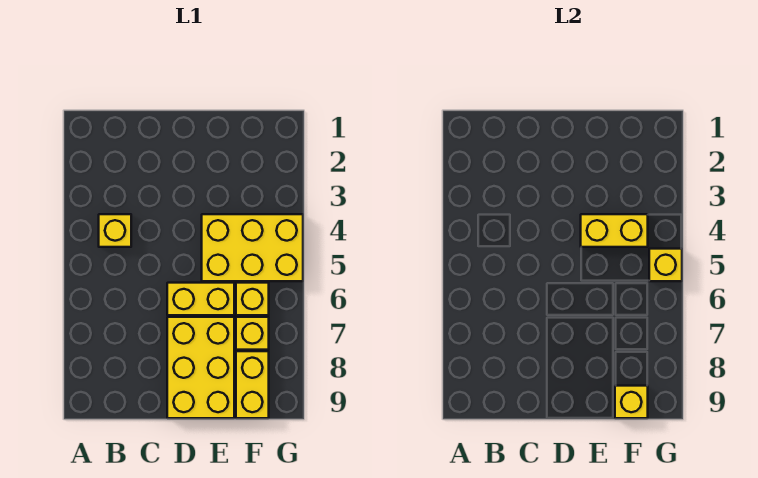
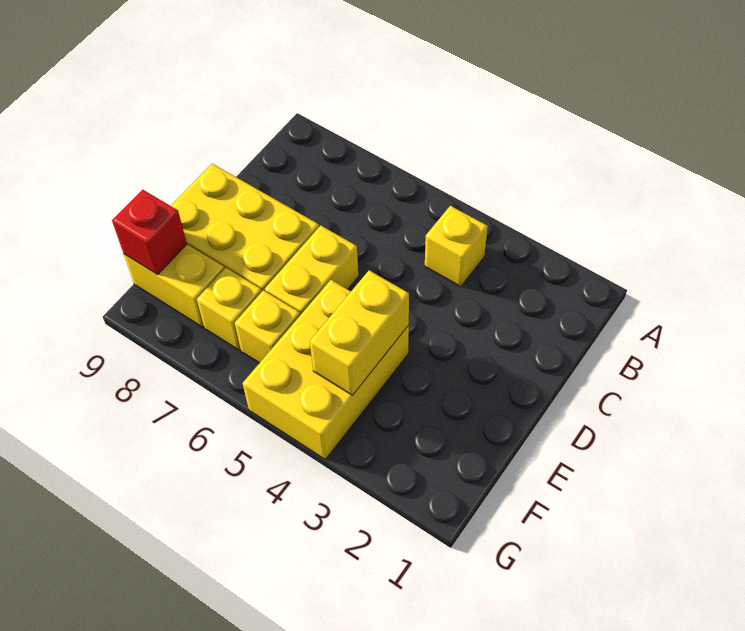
yellow 1x1 brick [615,386,648,418] -> red 1x1 brick [112,190,187,275]
yellow 1x1 brick [649,249,682,281] -> none

